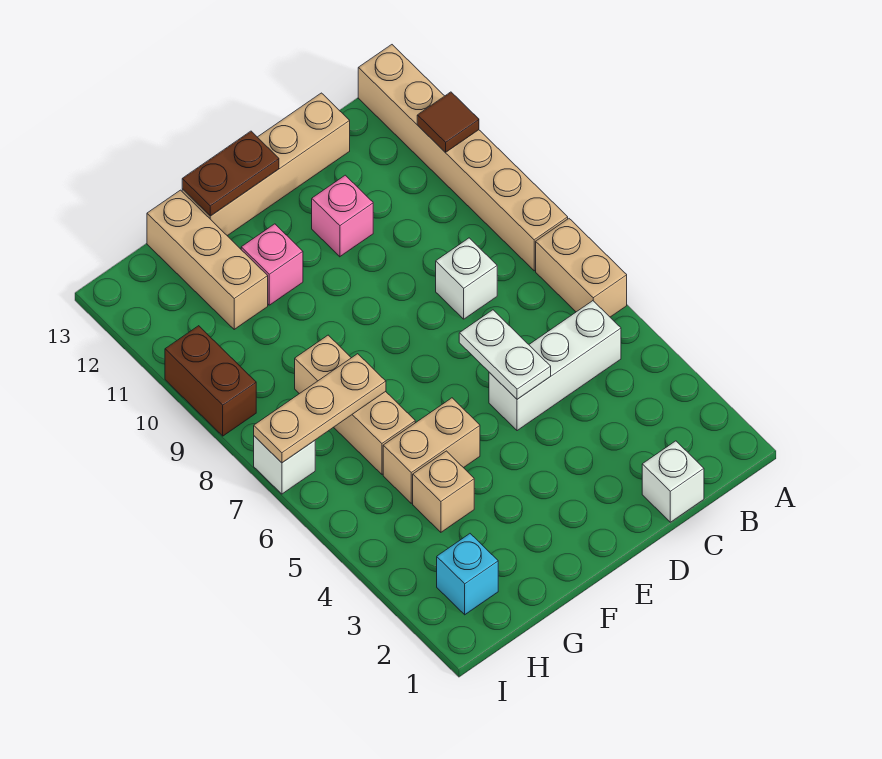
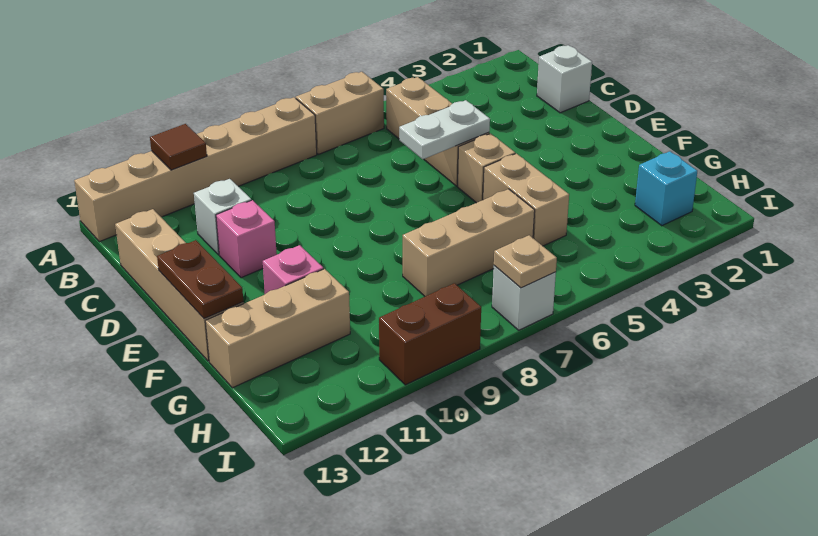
white 1x3 brick [489,301,621,431] -> tan 1x3 brick [386,77,489,186]
white 1x1 brick [436,238,497,319] -> white 1x1 brick moved to [194,179,251,255]
tan 1x1 brick [413,451,474,532] -> tan 1x1 brick moved to [458,133,515,203]
tan 1x3 plate [254,354,386,463] -> tan 1x1 plate [494,235,557,288]

